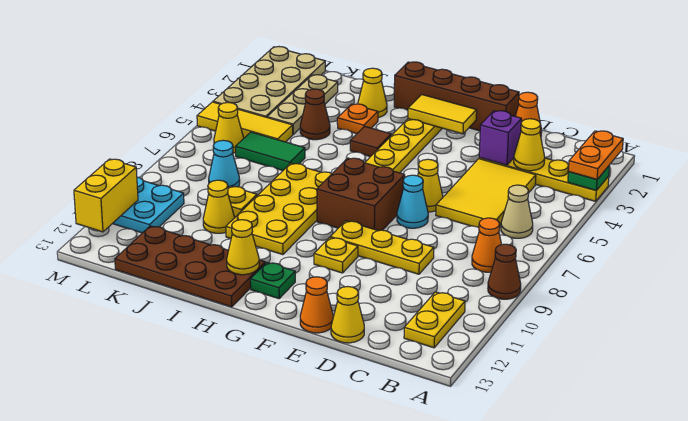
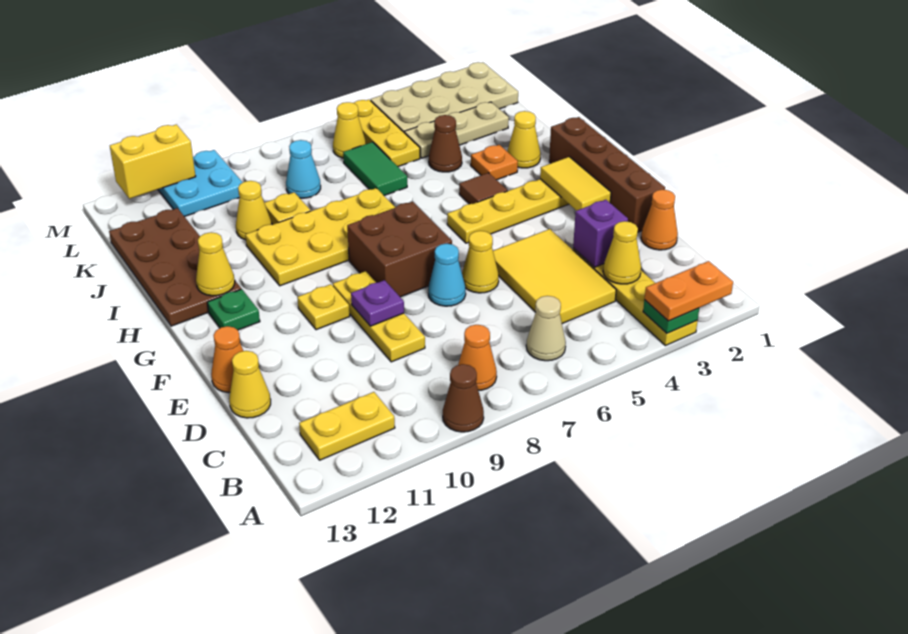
yellow 2x3 tile [436,159,536,228] -> yellow 2x3 tile turned to [493,229,616,324]
none -> purple 1x1 plate [351,280,404,326]
yellow 1x3 tile [197,102,293,142] -> yellow 1x3 plate [354,100,420,167]

